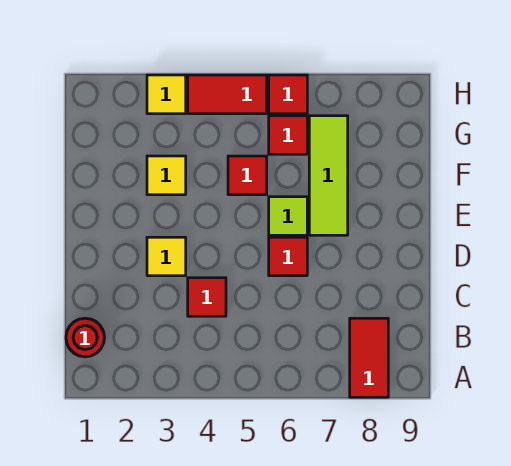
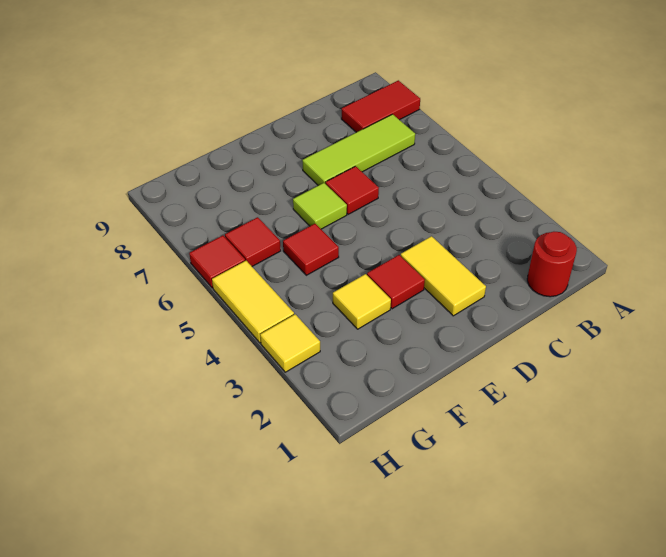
red 1x1 tile [188,278,226,316] -> red 1x1 tile moved to [367,255,425,309]
yellow 1x1 tile [147,237,186,276] -> yellow 1x2 tile [401,236,486,316]
lime 1x3 tile [309,116,348,235] -> lime 1x3 tile moved to [302,114,415,186]
red 1x2 tile [188,75,267,114] -> yellow 1x2 tile [212,261,294,343]

